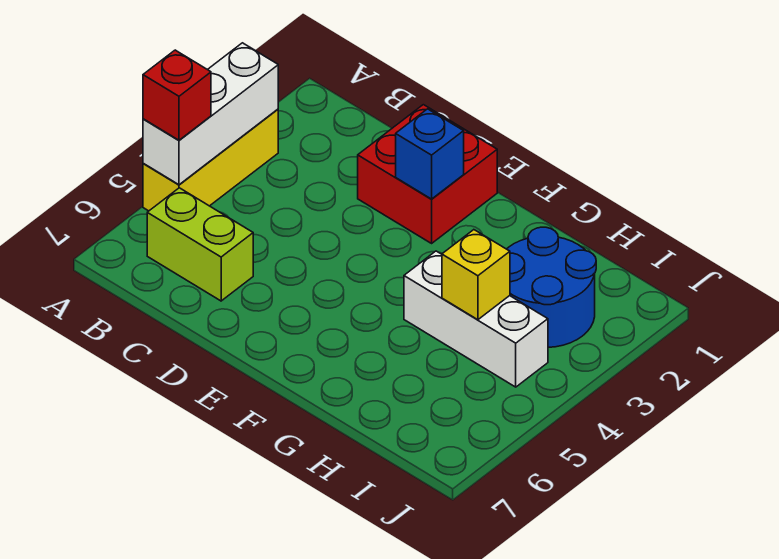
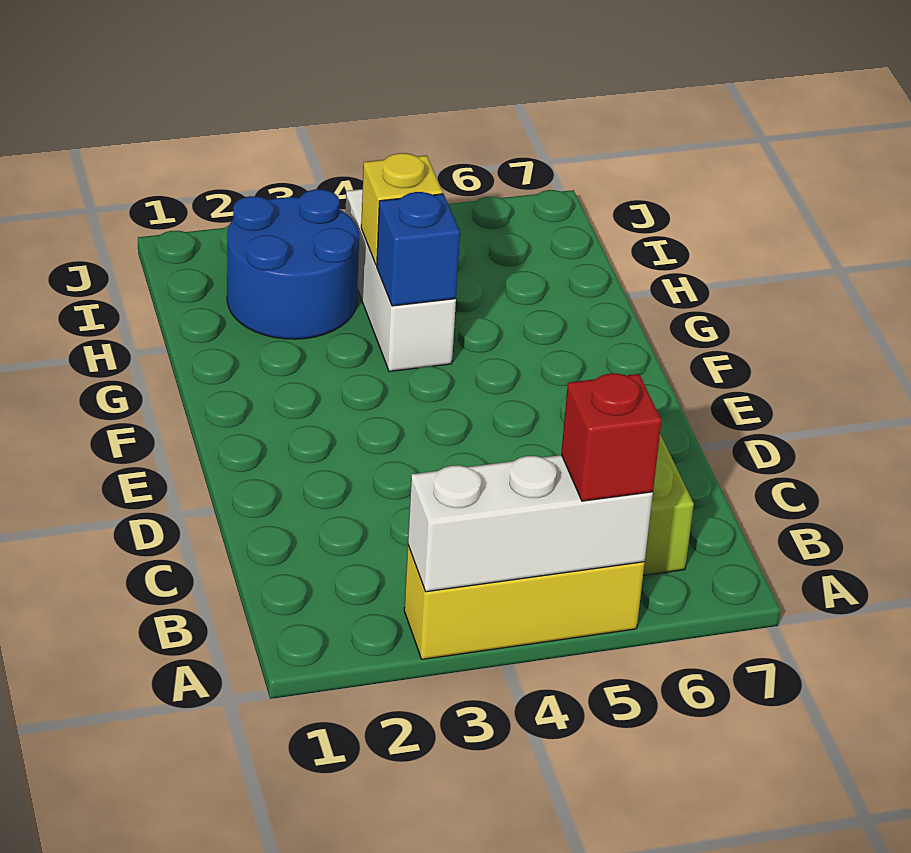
red 2x2 brick [358,105,497,243] -> none
blue 1x1 brick [396,109,464,199] -> blue 1x1 brick moved to [377,192,460,306]

